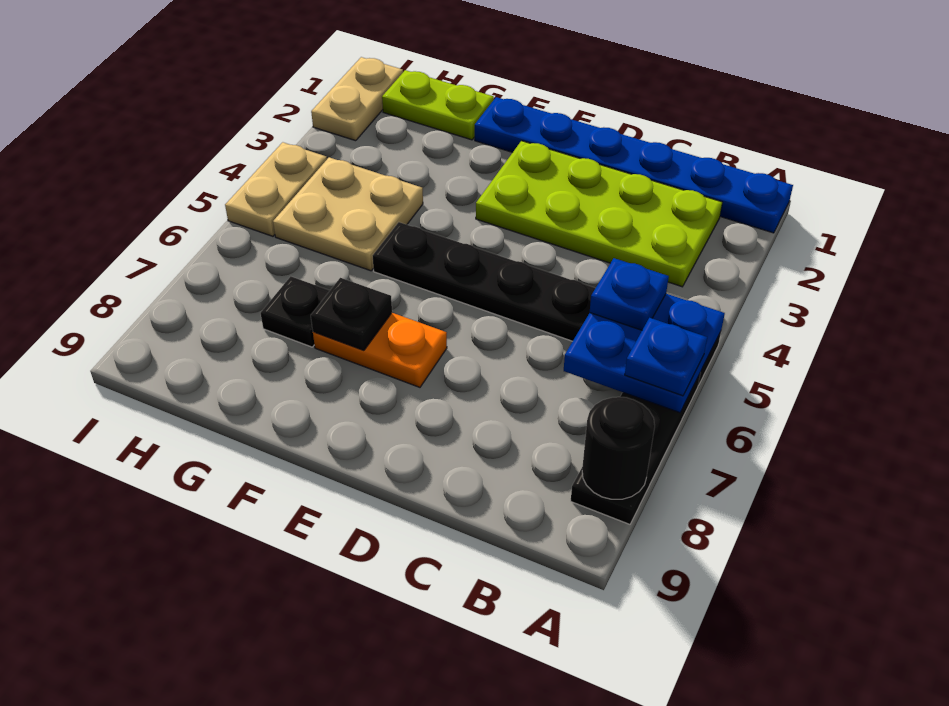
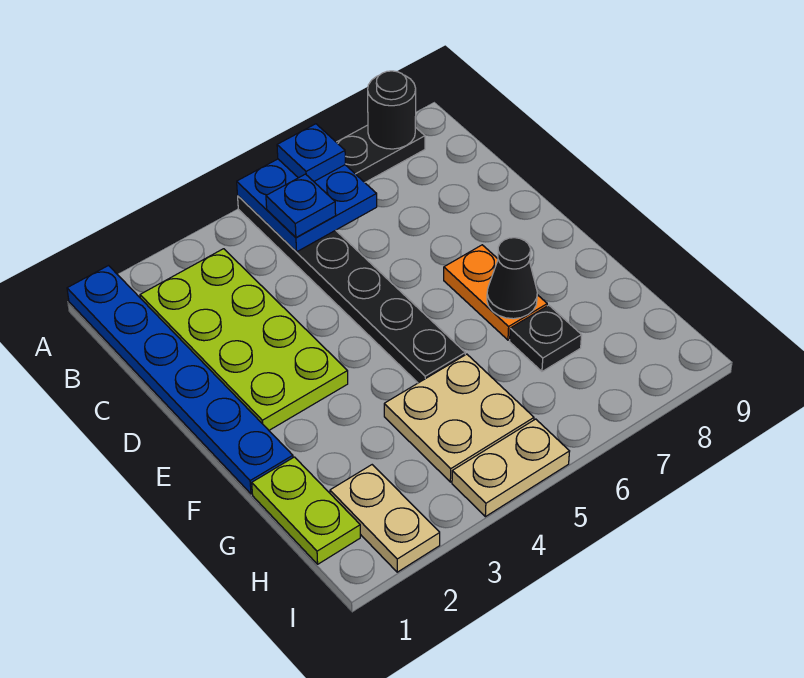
black 1x1 plate [311,278,392,350] -> black 1x1 cone [487,238,537,319]
tan 1x2 plate [311,57,403,141] -> tan 1x2 plate turned to [330,465,440,572]

